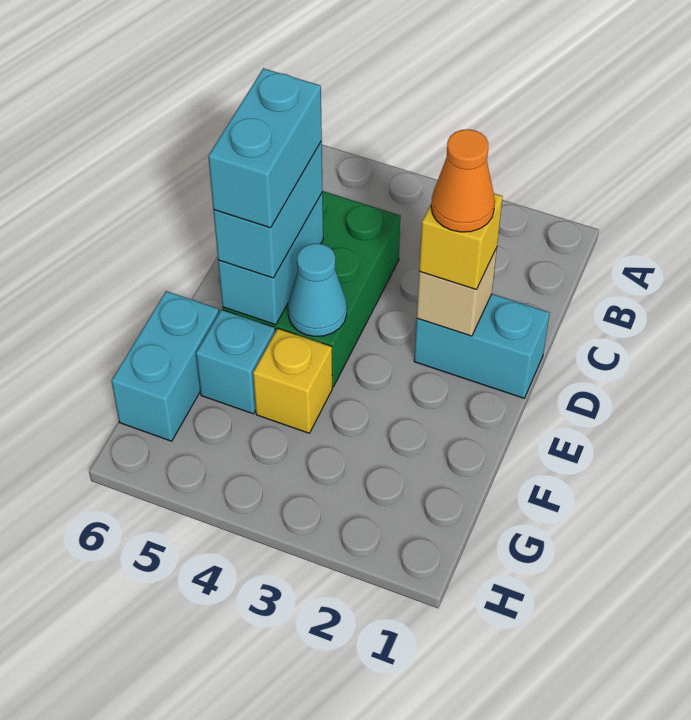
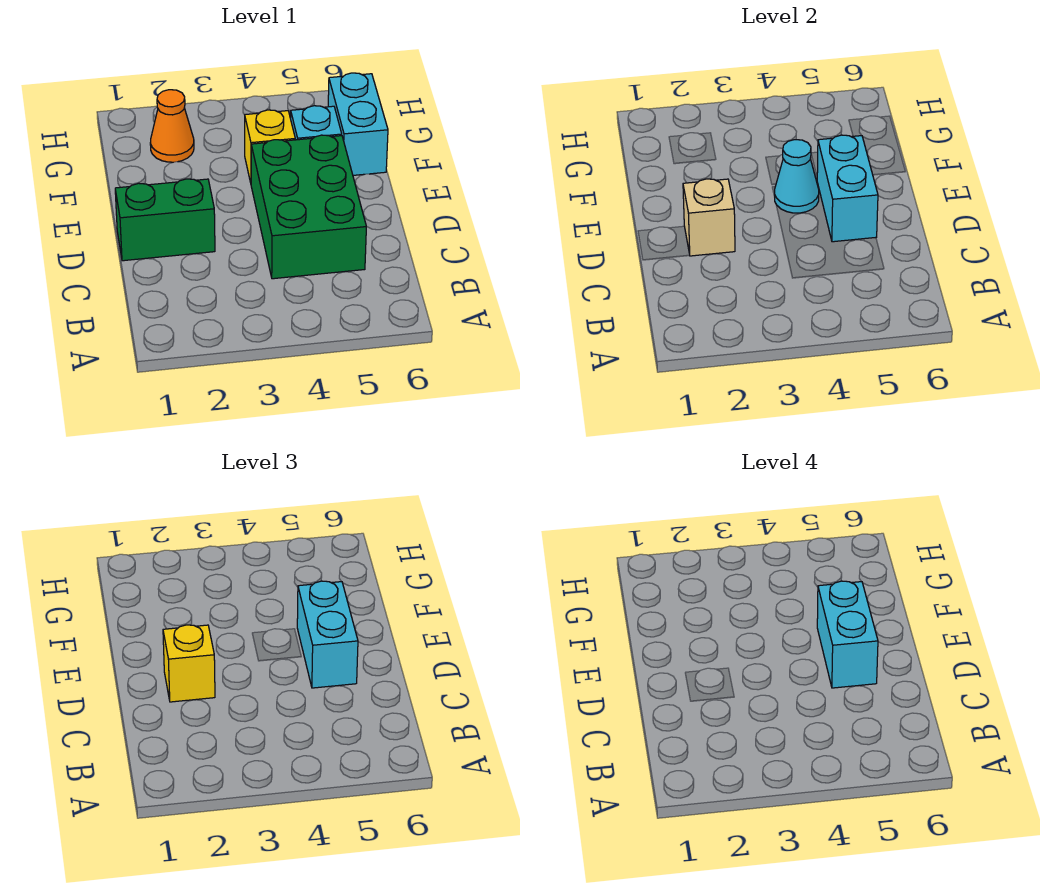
cyan 1x2 brick [414,294,550,398] -> green 1x2 brick [115,179,215,261]
orange 1x1 cone [431,129,495,232] -> orange 1x1 cone moved to [150,90,194,162]

